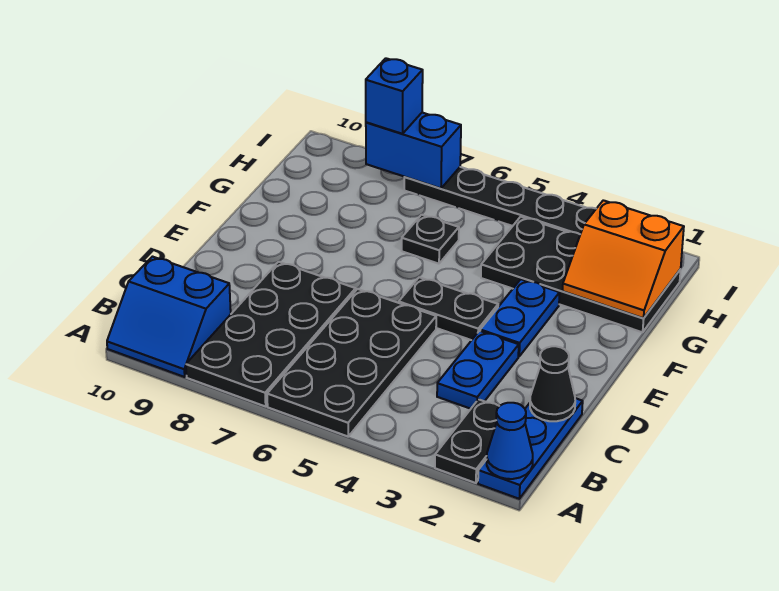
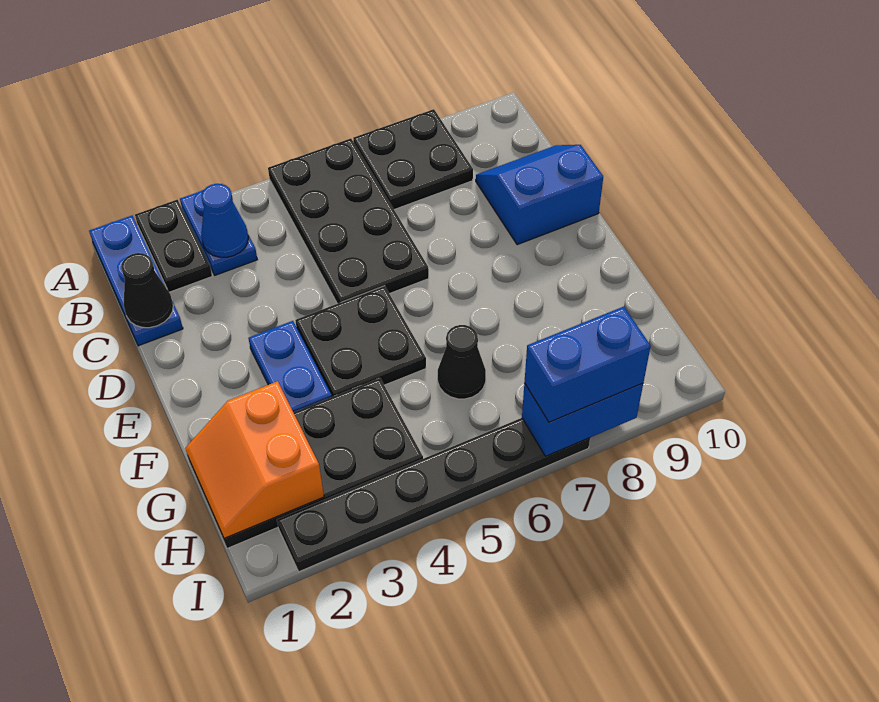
blue 1x1 cone [487,403,533,479] -> blue 1x1 cone moved to [201,184,248,257]
black 2x4 plate [186,262,356,406] -> black 2x2 plate [353,109,473,210]
blue 2x2 slope [107,257,231,377] -> blue 2x2 slope moved to [476,145,603,245]
blue 1x2 plate [437,331,519,409] -> blue 1x2 plate moved to [180,190,257,275]
black 1x2 plate [399,277,498,340] -> black 2x2 plate [295,286,426,397]
orange 2x2 slope [563,200,684,318] -> orange 2x2 slope turned to [185,381,324,538]
black 1x1 plate [402,215,459,264] -> black 1x1 cone [438,325,486,399]
blue 1x1 brick [366,58,423,134] -> blue 1x2 brick [524,307,651,422]

